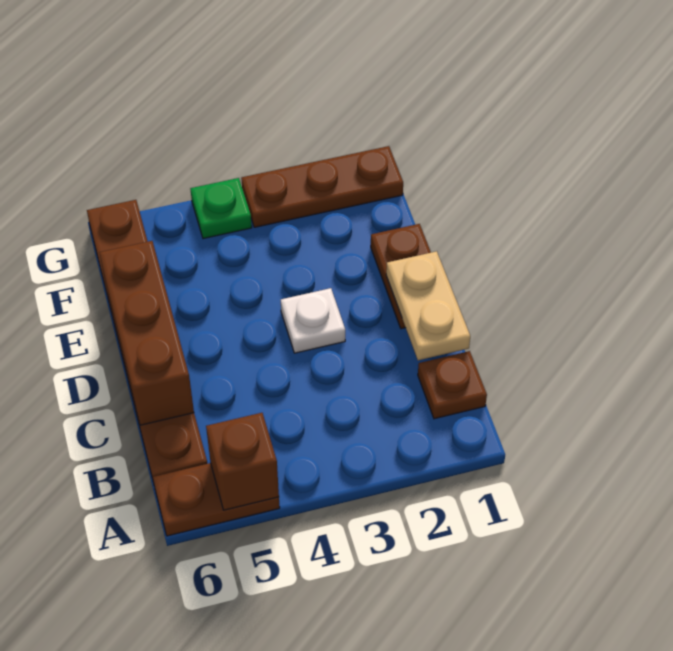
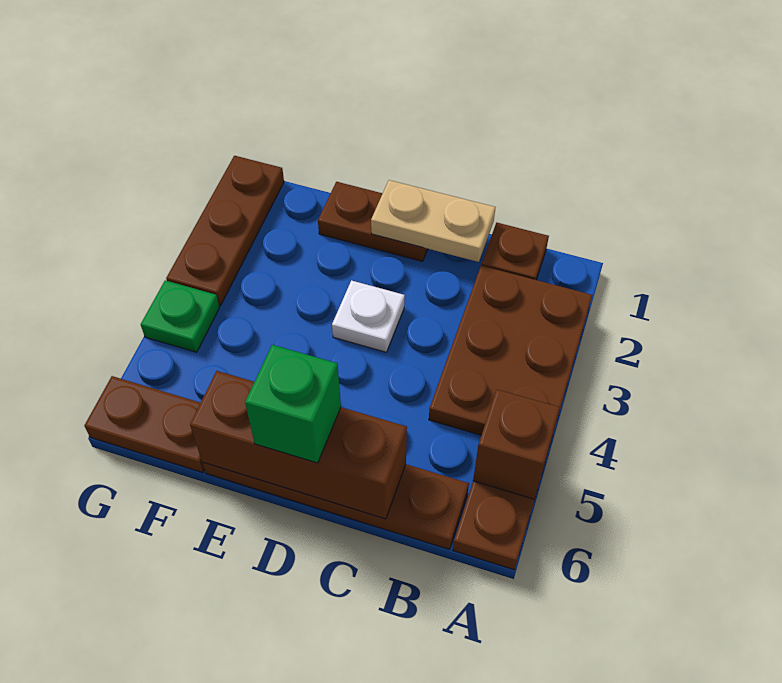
none -> brown 2x3 plate [429,266,592,435]
none -> green 1x1 brick [245,345,341,463]

